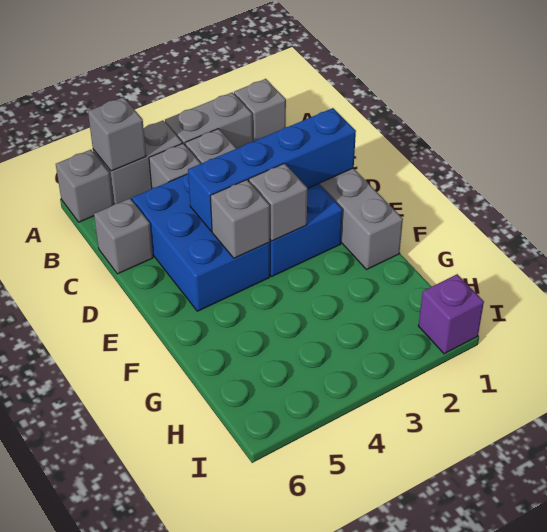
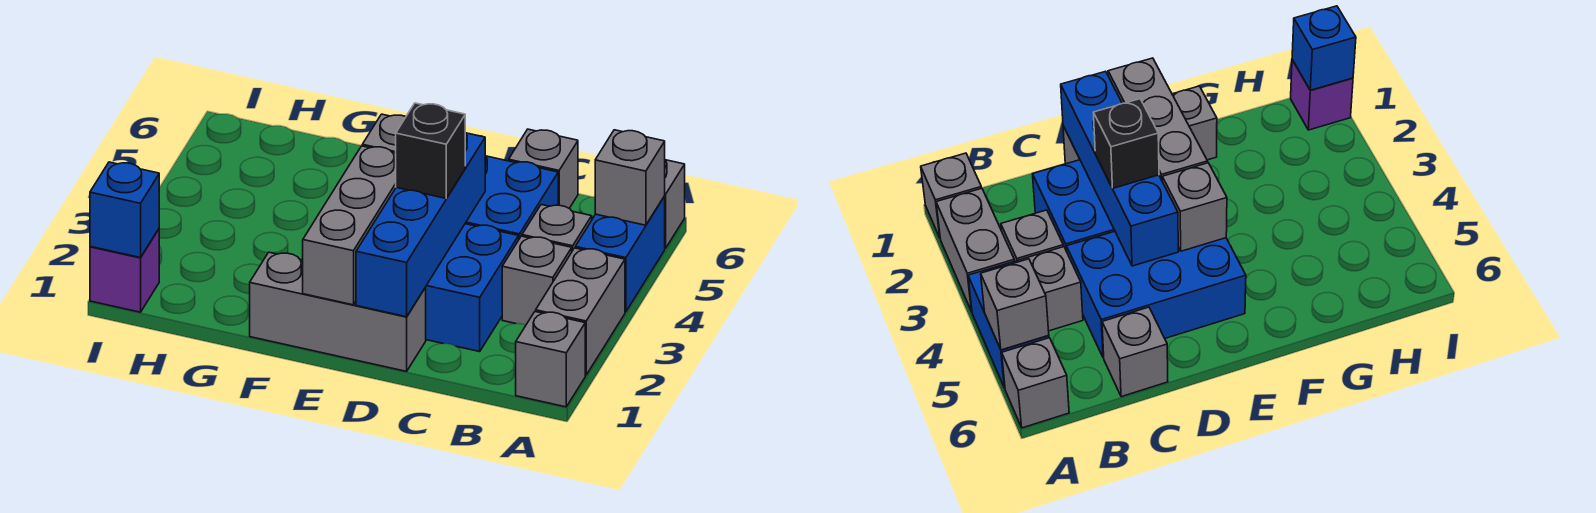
grey 1x2 brick [93,121,182,205] -> blue 1x2 brick [575,196,665,312]
none -> black 1x1 brick [396,103,465,198]
grey 1x1 brick [249,163,308,241] -> grey 1x3 brick [303,146,396,305]
none -> blue 1x1 brick [90,162,159,258]

